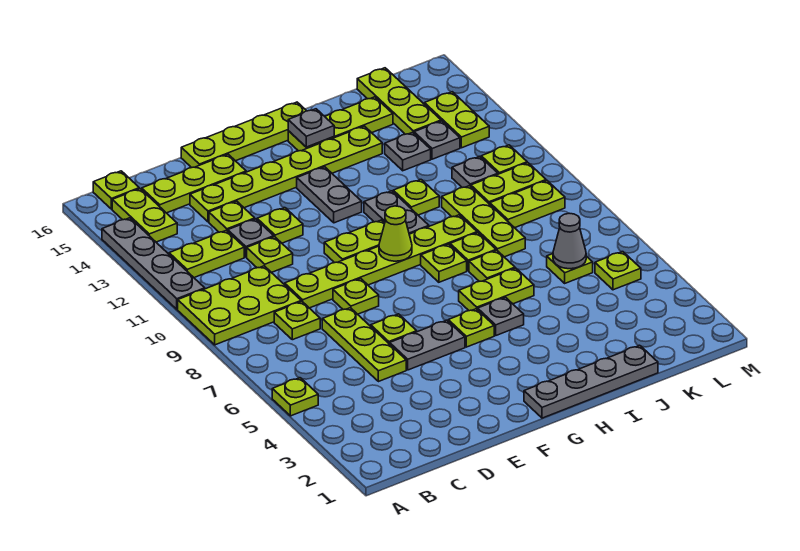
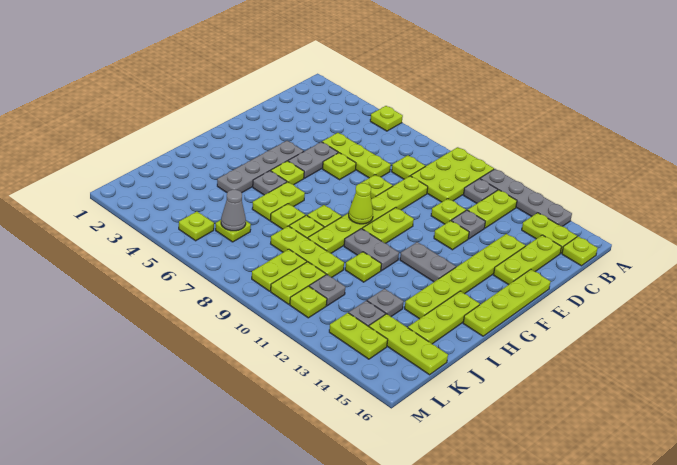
lime 1x1 plate [209,201,255,232] -> none
grey 1x4 plate [524,345,658,418] -> grey 1x4 plate moved to [217,141,304,193]
grey 1x1 plate [288,109,334,147] -> grey 1x1 plate moved to [463,179,498,203]

